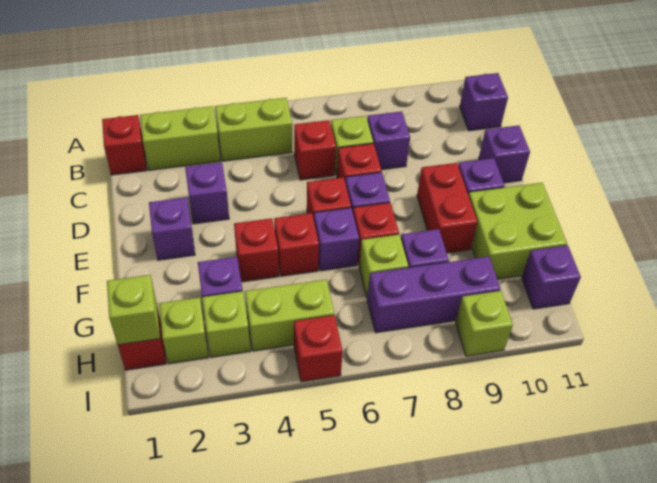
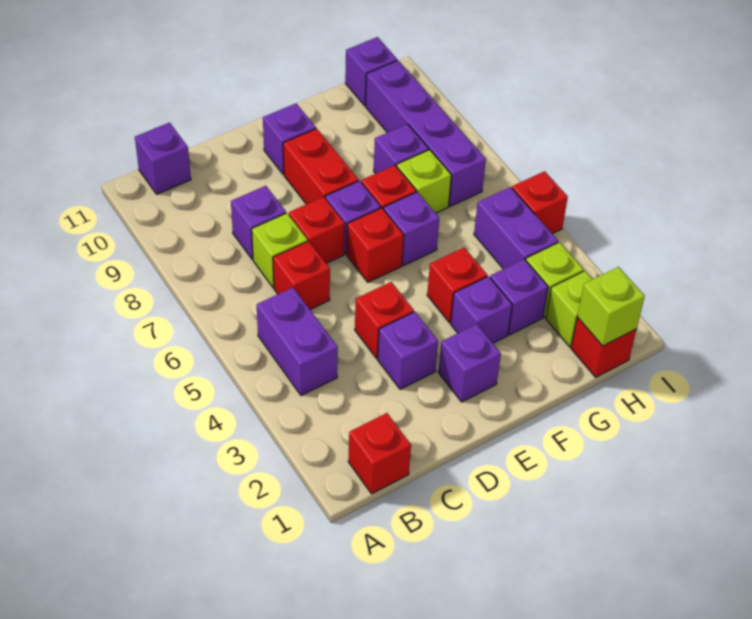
lime 1x2 brick [140,106,220,170] -> none
lime 1x2 brick [215,98,292,161] -> purple 1x2 brick [257,288,338,396]
purple 1x1 brick [479,125,530,183] -> purple 1x1 brick moved to [451,276,512,343]
red 1x2 brick [417,163,478,253] -> red 1x2 brick turned to [283,129,359,204]
red 1x1 brick [274,213,319,276] -> red 1x1 brick moved to [355,282,414,358]
lime 2x2 brick [468,183,567,279] -> none
lime 1x2 brick [245,279,334,351] -> purple 1x2 brick [474,187,558,269]
purple 1x3 brick [367,256,500,333] -> purple 1x4 brick [366,60,486,206]
lime 1x1 brick [456,291,513,356] -> none

